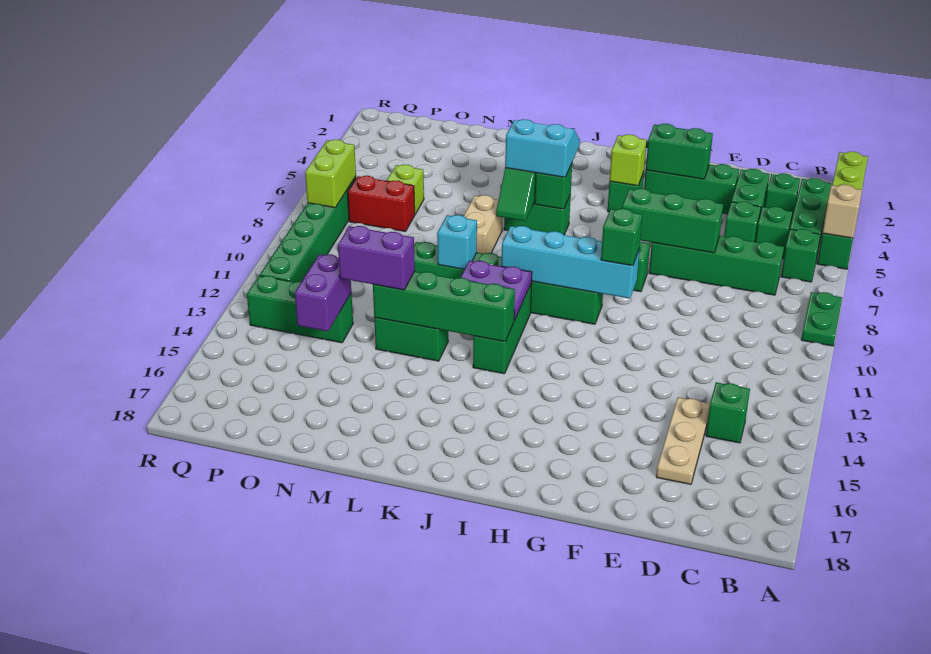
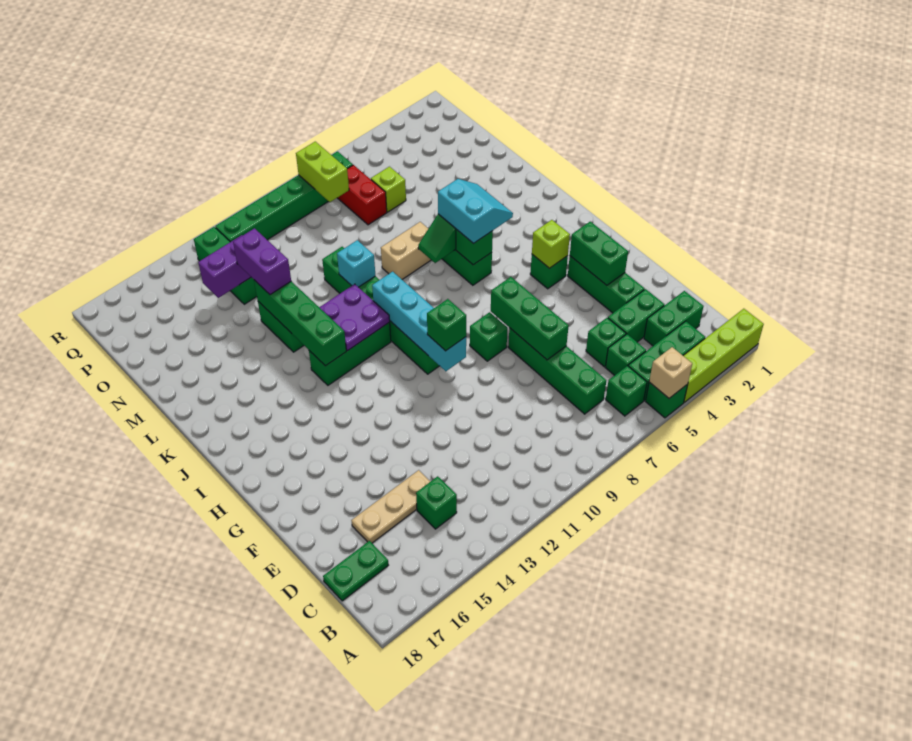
green 1x2 plate [801,292,842,346] -> green 1x2 plate moved to [323,541,388,601]
green 1x1 brick [765,173,800,222] -> green 1x2 brick [644,291,704,346]
lime 1x2 brick [305,140,356,208] -> lime 1x2 brick turned to [296,142,349,202]

